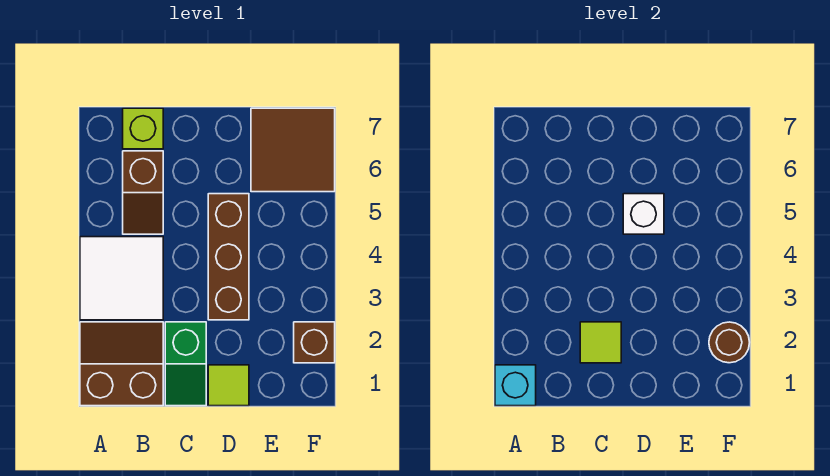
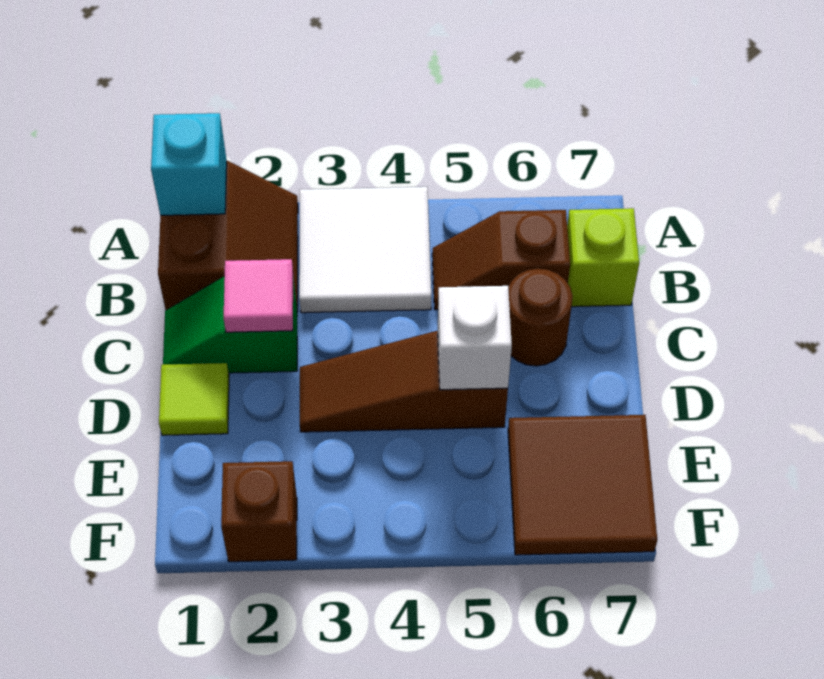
lime 1x1 tile [580,322,621,363] -> pink 1x1 tile [224,259,293,332]
brown 1x3 brick [208,194,249,320] -> brown 1x3 slope [300,331,508,432]
brown 1x1 round brick [709,322,750,363] -> brown 1x1 round brick moved to [508,269,573,366]

